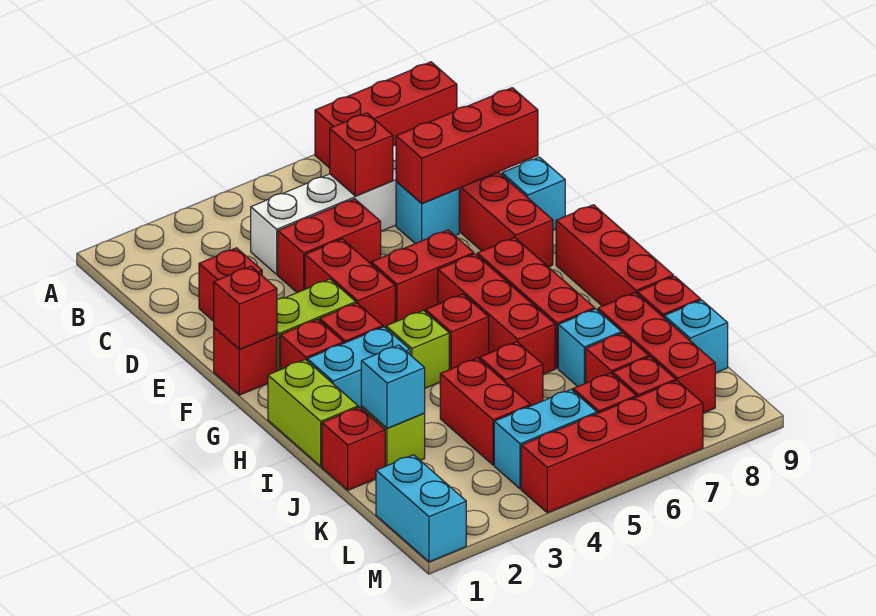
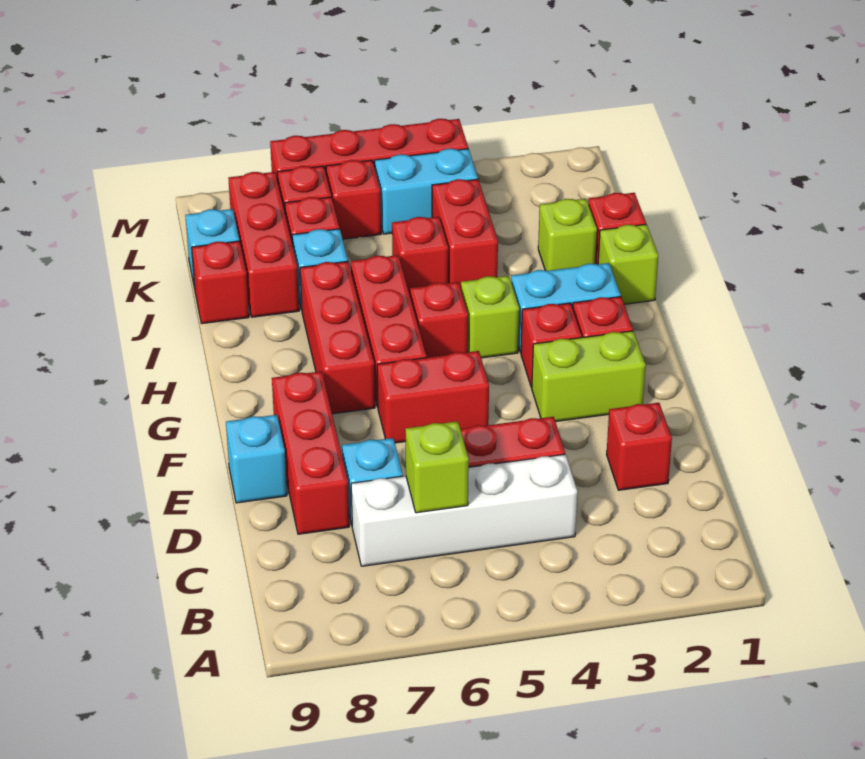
red 1x3 brick [315,62,457,168] -> none
red 1x1 brick [330,113,393,196] -> lime 1x1 brick [405,421,469,513]
red 1x3 brick [396,88,538,203] -> none
red 1x2 brick [305,239,395,328] -> none
red 1x1 brick [214,328,277,395] -> none
red 1x1 brick [214,266,277,349] -> none
red 1x3 brick [556,205,673,306] -> none
lime 1x2 brick [268,360,358,466] -> lime 1x1 brick [598,224,658,304]
cyan 1x1 brick [361,345,425,429] -> none
cyan 1x2 brick [376,455,466,562] -> none

